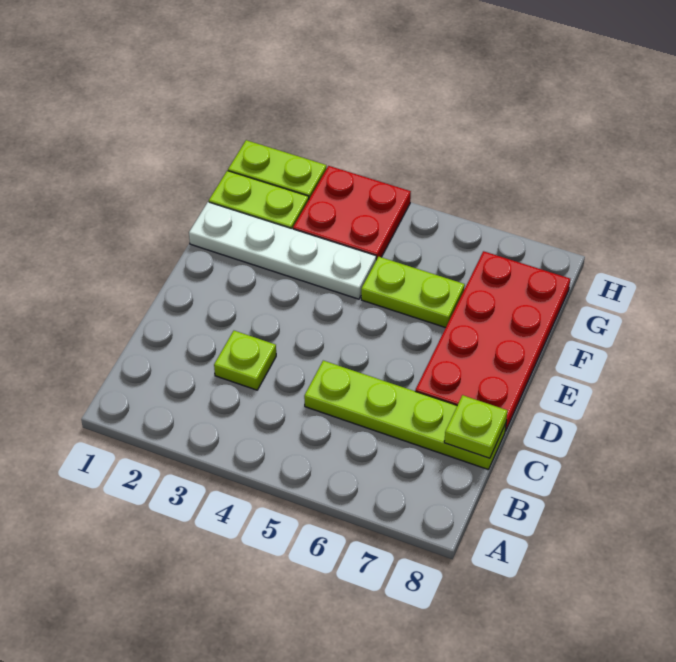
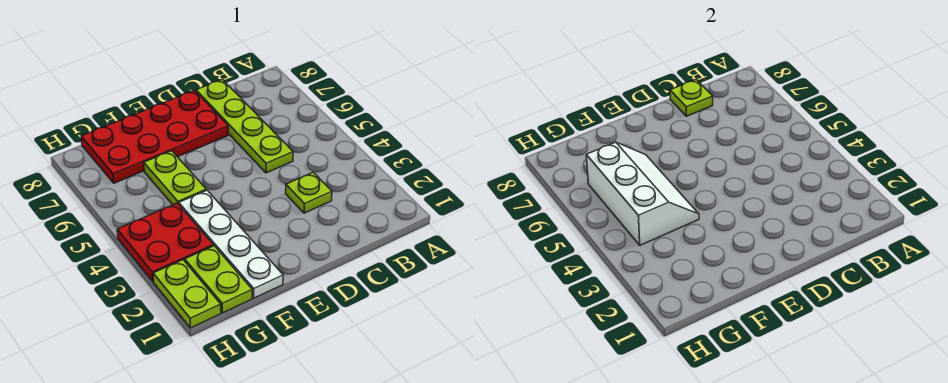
none -> white 2x3 slope [586,142,699,245]

